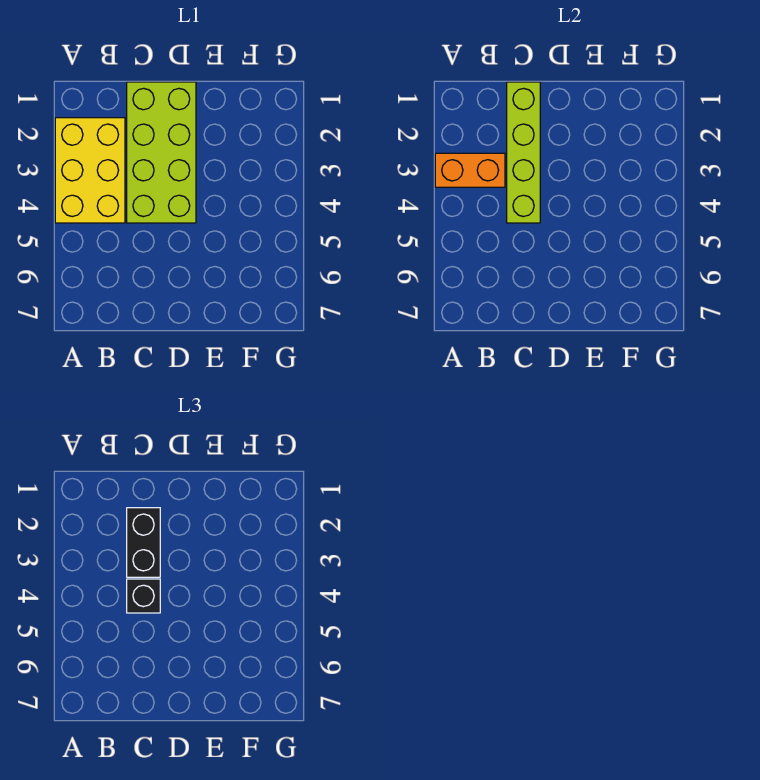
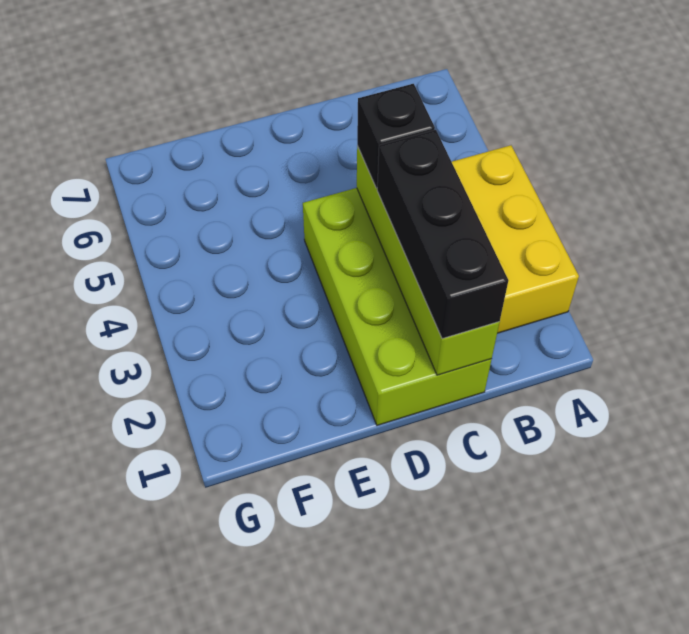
orange 1x2 brick [435,153,505,187] -> none
black 1x2 brick [127,508,160,577] -> black 1x3 brick [377,130,508,339]

